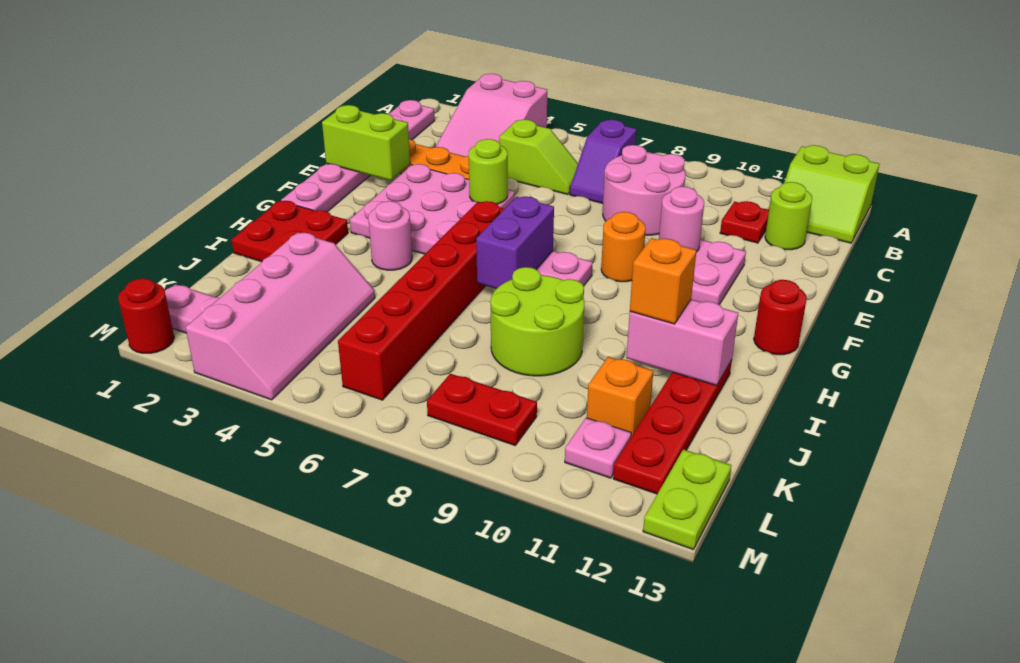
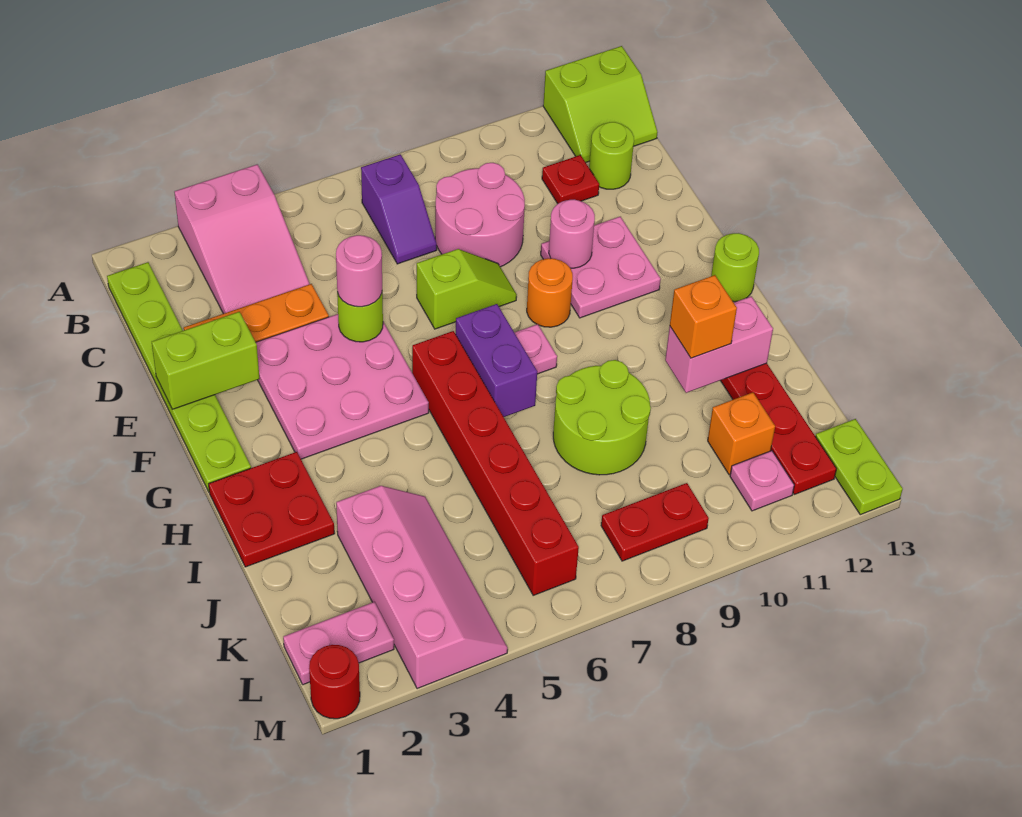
pink 1x6 plate [281,100,435,212] -> lime 1x6 plate [107,262,251,492]
lime 1x2 slope [499,120,578,195] -> lime 1x2 slope moved to [417,249,517,329]
red 1x1 round brick [754,280,807,355] -> lime 1x1 round brick [711,233,759,302]
pink 1x1 round brick [368,201,412,270] -> pink 1x1 round brick moved to [336,235,382,307]

